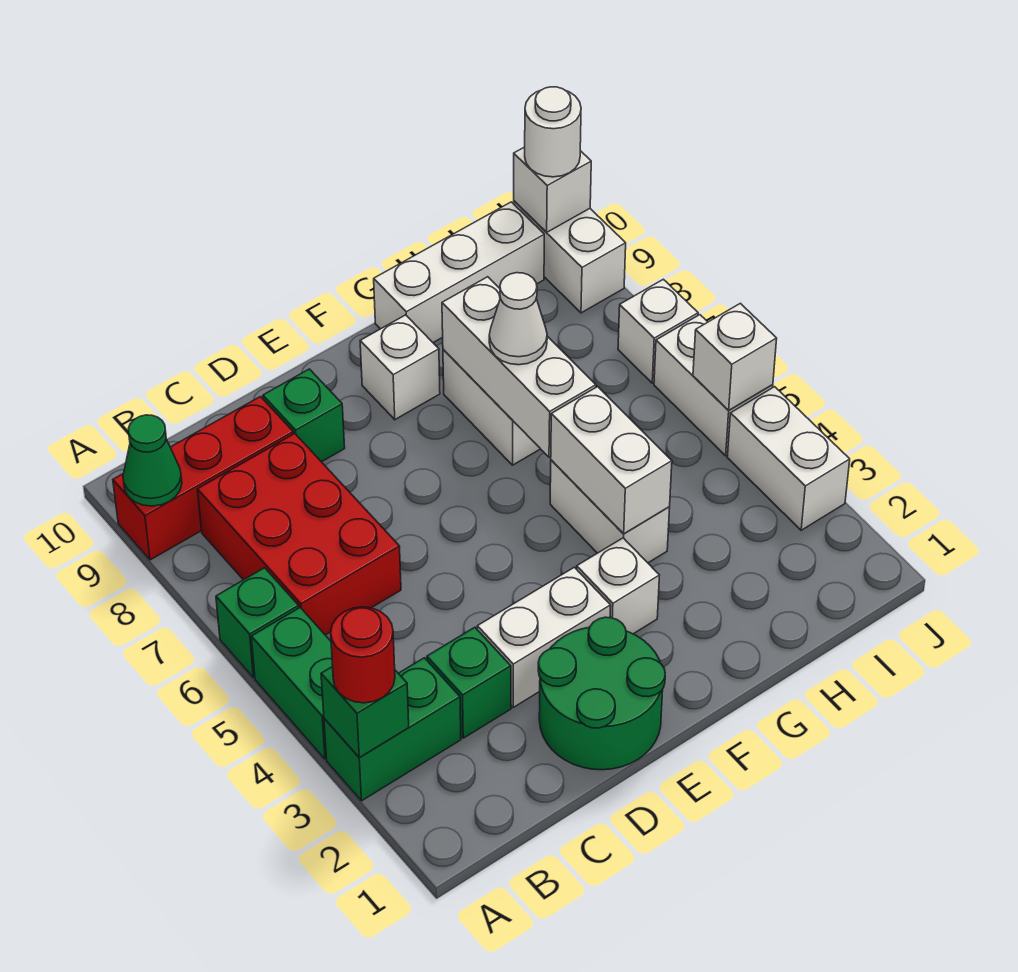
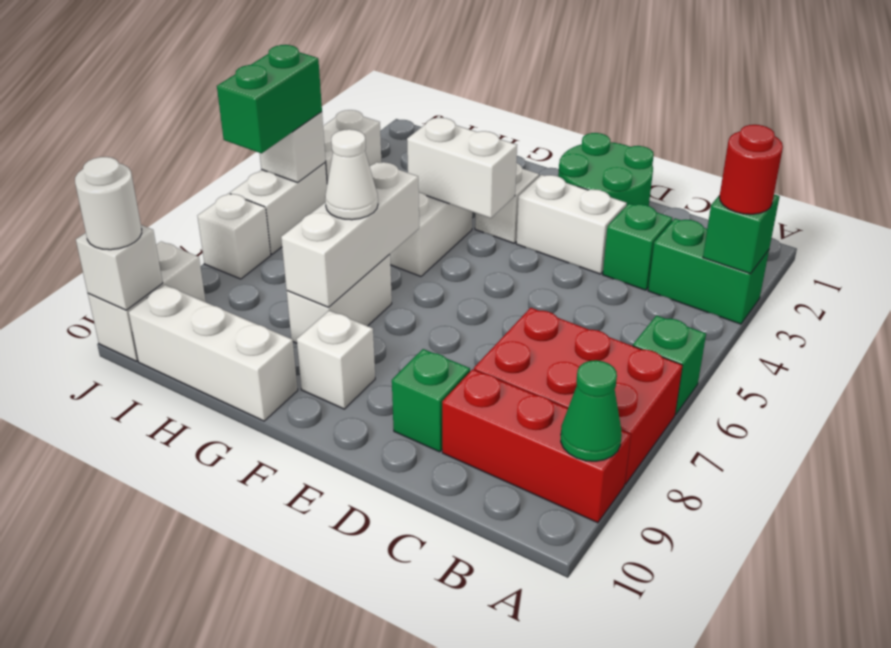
green 1x2 brick [251,608,333,759] -> green 1x2 brick moved to [217,45,322,153]
red 2x3 brick [197,434,401,635] -> red 2x3 brick turned to [474,308,683,484]
white 1x2 brick [551,387,672,534] -> white 1x2 brick turned to [407,118,517,218]

